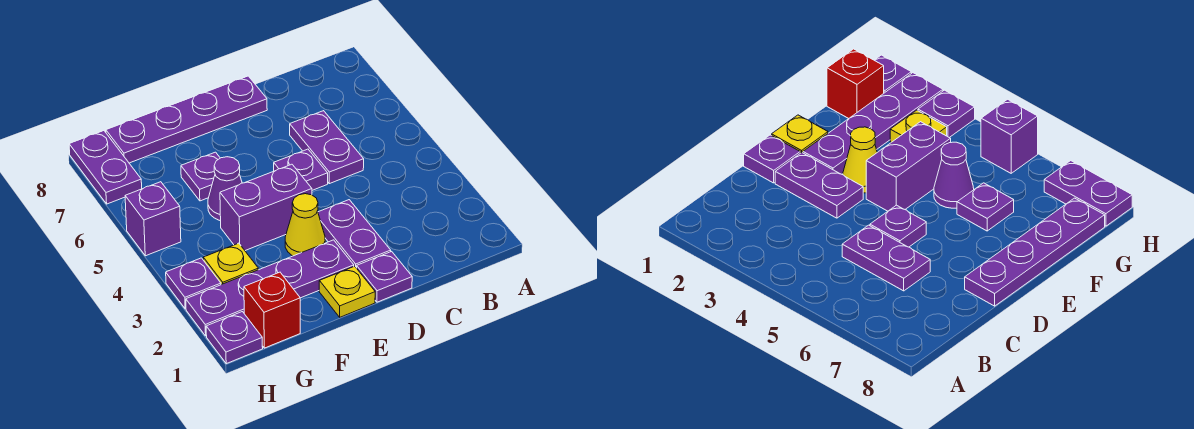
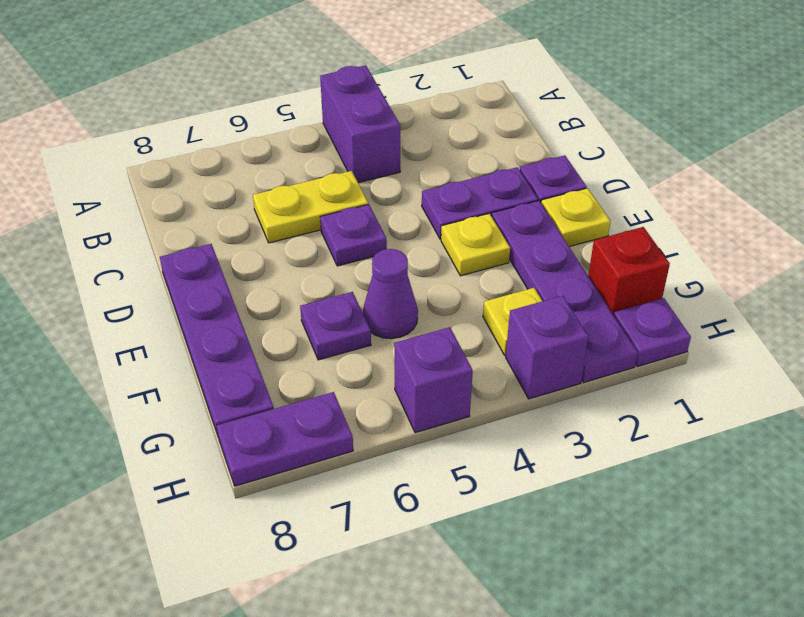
purple 1x2 plate [290,111,364,184] -> yellow 1x2 plate [253,171,368,243]
yellow 1x1 cone [285,194,325,256] -> yellow 1x1 plate [441,214,510,276]
purple 1x2 brick [220,164,312,251] -> purple 1x2 brick moved to [320,65,400,183]
purple 1x1 plate [166,258,221,309] -> purple 1x1 brick [506,296,588,399]

